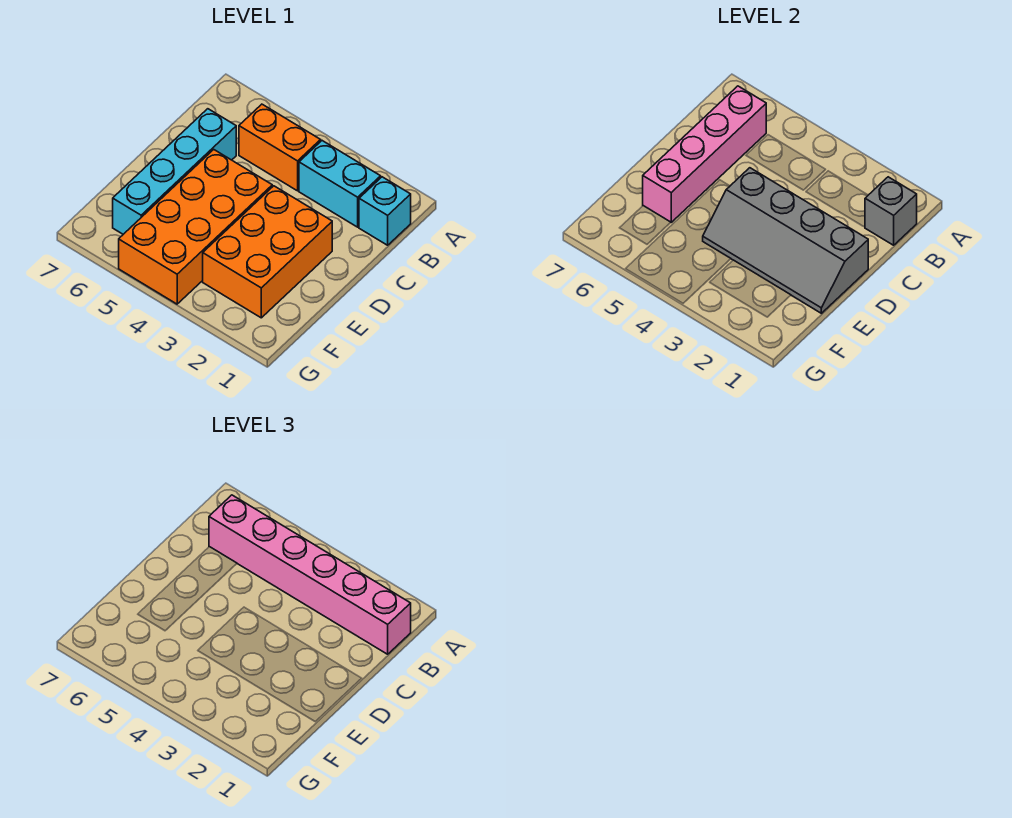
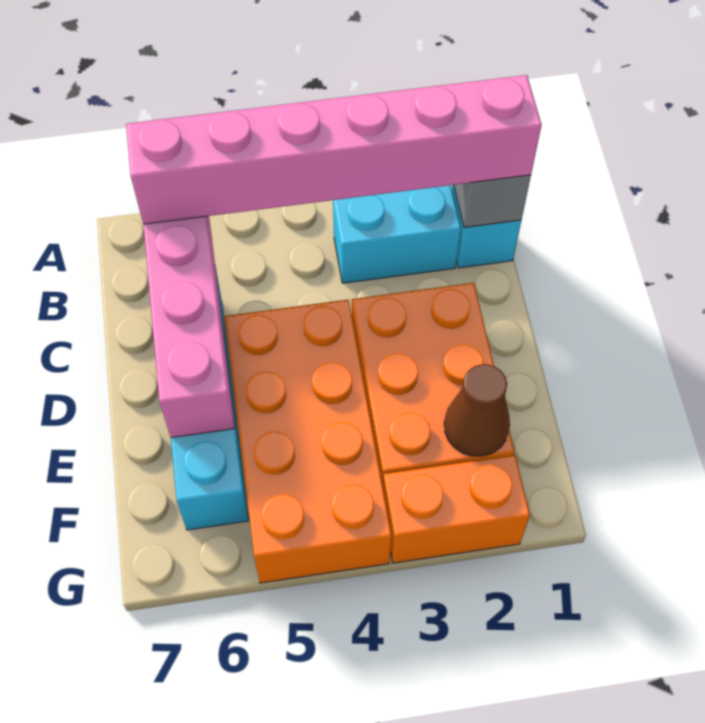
orange 1x2 brick [239,104,321,191] -> orange 1x2 brick moved to [383,455,530,563]
grey 2x4 slope [703,168,868,313] -> none
none -> brown 1x1 cone [444,364,510,456]

